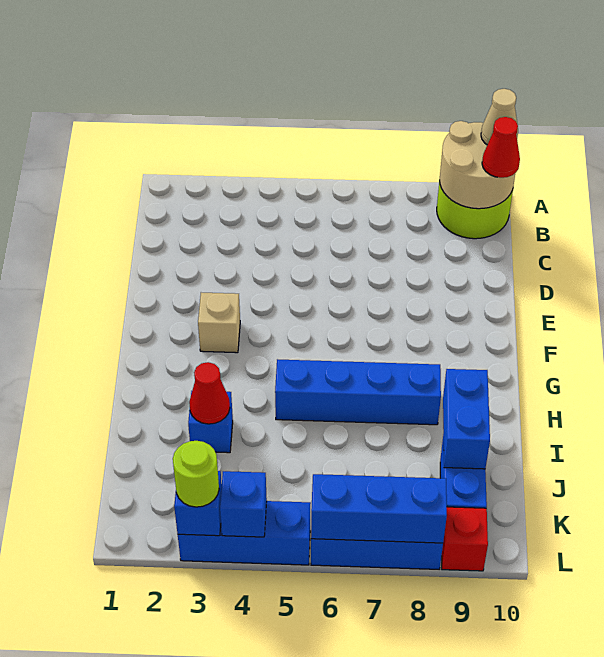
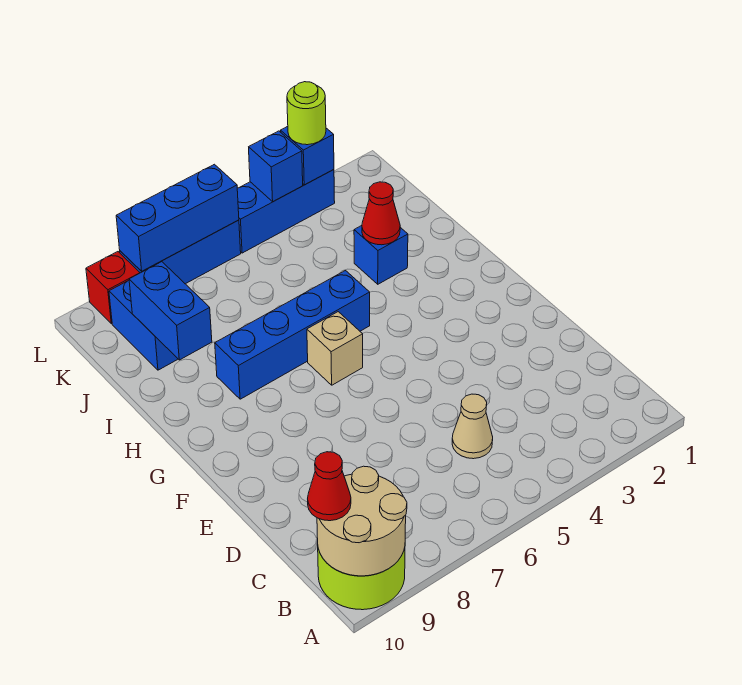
tan 1x1 cone [481,89,518,145] -> tan 1x1 cone moved to [452,394,493,459]
tan 1x1 brick [198,293,240,353] -> tan 1x1 brick moved to [307,312,363,385]

